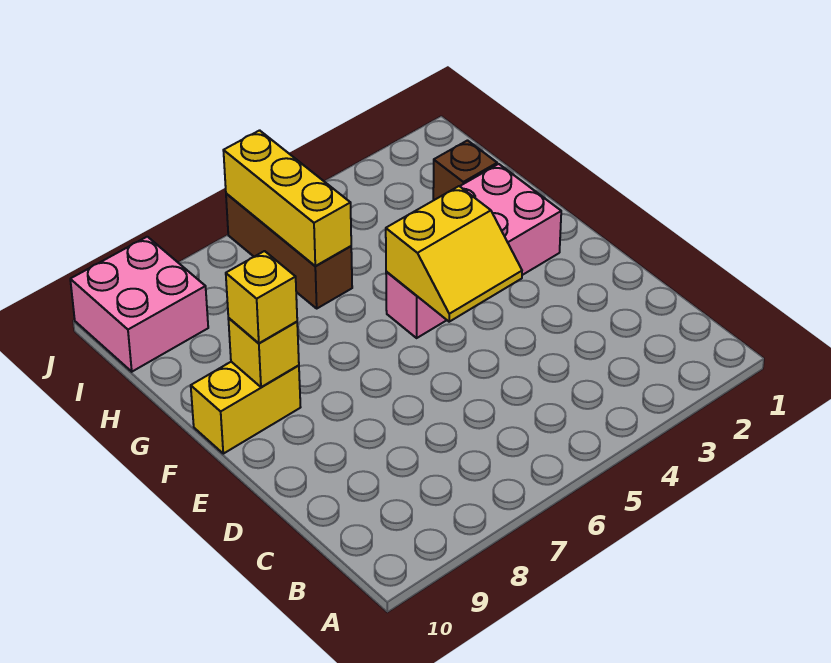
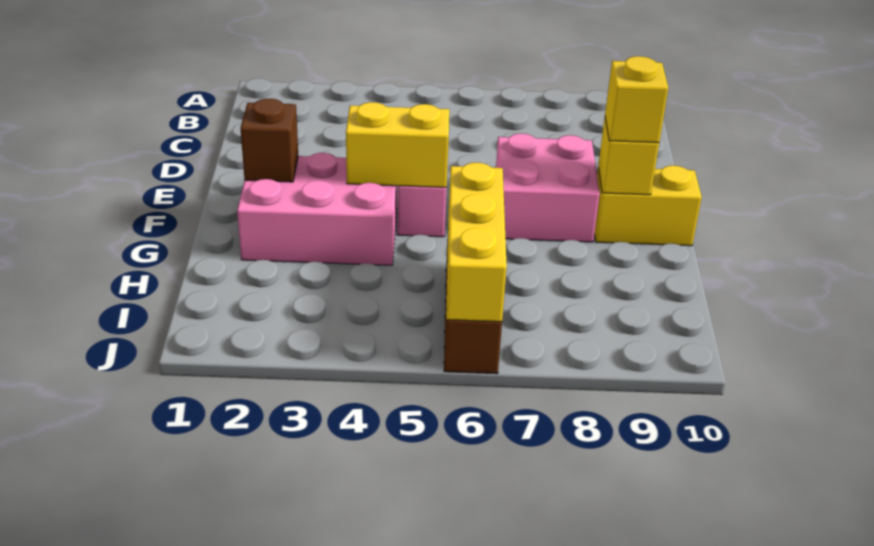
brown 1x1 brick [433,141,497,200] -> brown 1x1 brick moved to [240,99,298,182]
pink 2x2 brick [70,237,208,372] -> pink 2x2 brick moved to [496,133,600,242]

